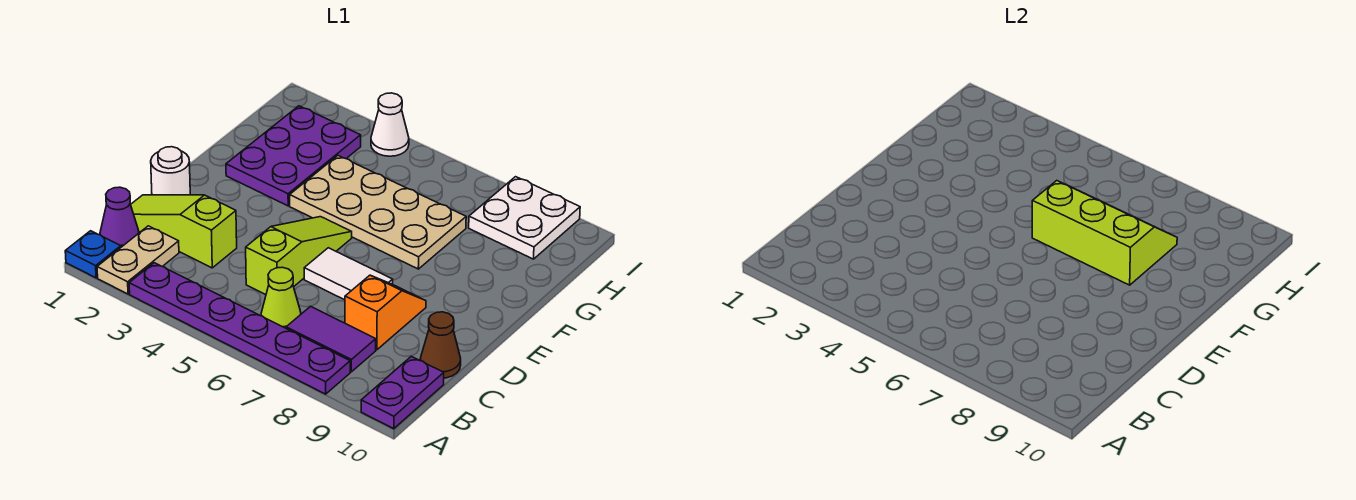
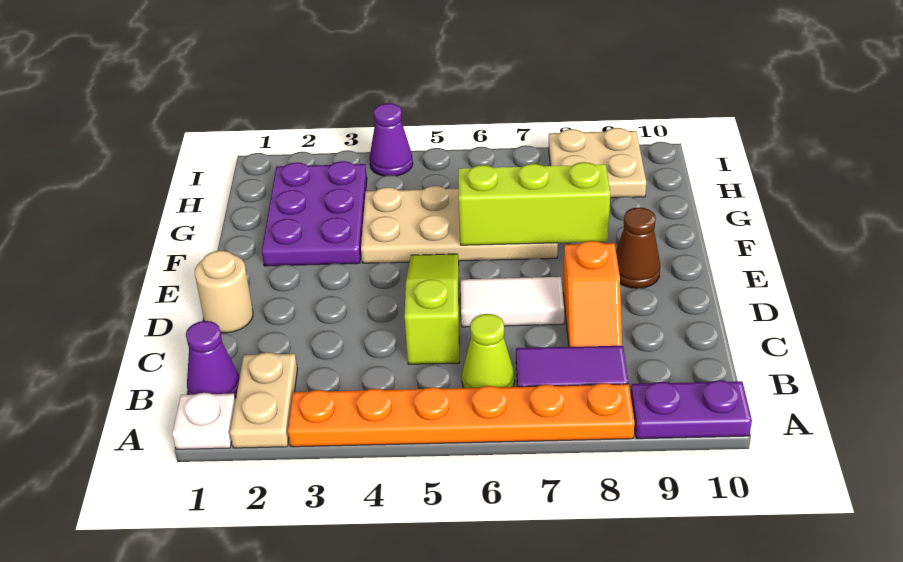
blue 1x1 plate [65,231,121,278] -> white 1x1 plate [172,393,236,449]
purple 1x6 plate [129,263,350,394] -> orange 1x6 plate [288,383,635,447]
purple 1x2 plate [361,356,444,429] -> purple 1x2 plate turned to [631,380,752,439]
lime 1x3 slope [131,195,237,268] -> none
orange 1x2 slope [345,275,426,350] -> orange 1x2 slope turned to [563,241,622,347]
brown 1x1 cone [420,312,461,378] -> brown 1x1 cone moved to [616,207,660,288]
white 1x1 round brick [151,147,190,195] -> tan 1x1 round brick [195,251,253,333]
white 2x2 plate [469,177,580,259] -> tan 2x2 plate [549,128,646,198]
white 1x1 cone [371,93,409,156] -> purple 1x1 cone [370,103,413,176]

